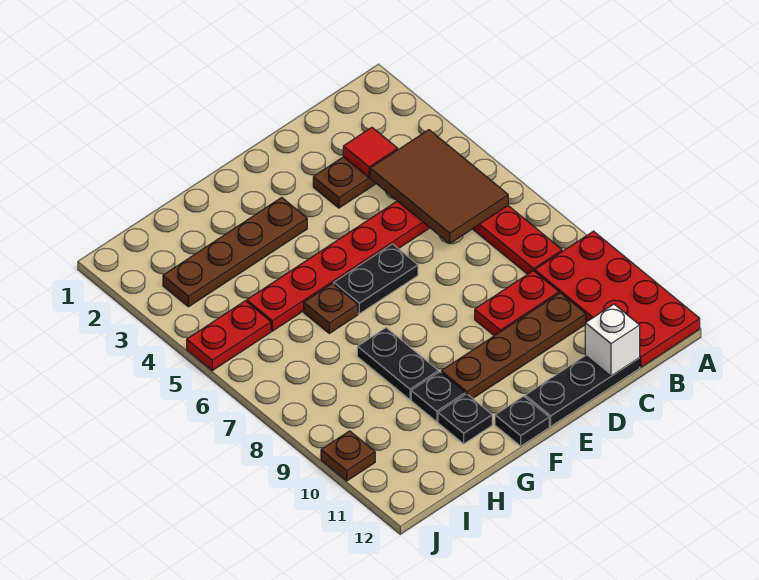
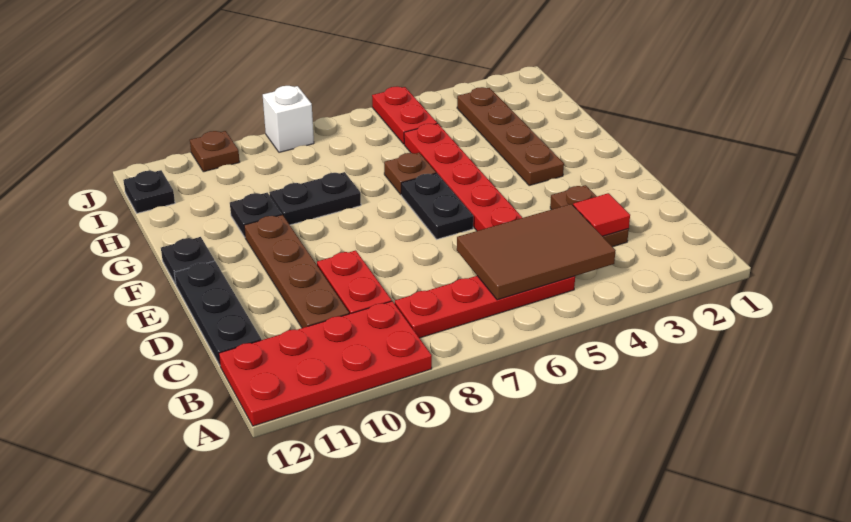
white 1x1 brick [585,304,640,376] -> white 1x1 brick moved to [263,86,314,152]
black 1x1 plate [438,394,492,444] -> black 1x1 plate moved to [123,170,175,213]

